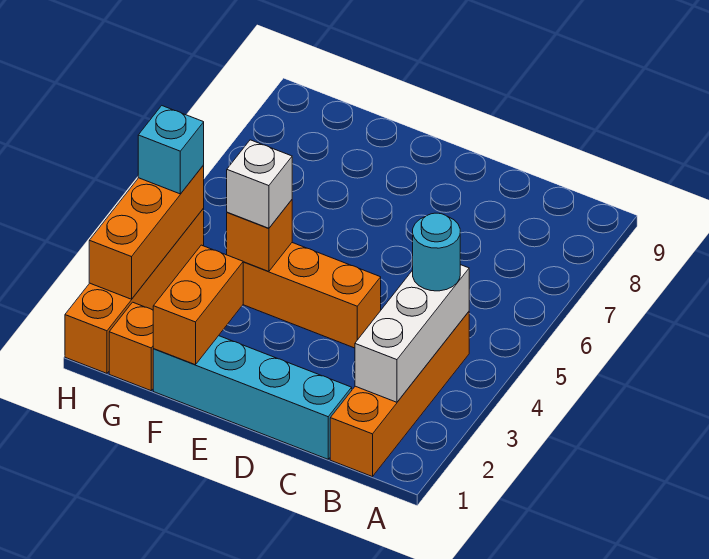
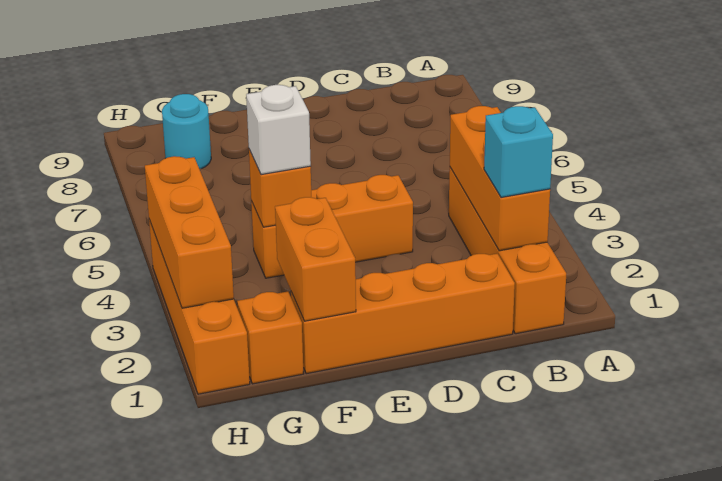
white 1x3 brick [355,265,469,402] -> orange 1x3 brick [450,106,550,251]
cyan 1x1 round brick [413,213,460,291] -> cyan 1x1 round brick moved to [162,94,211,169]
cyan 1x4 brick [153,336,352,459] -> orange 1x4 brick [291,253,515,374]
cyan 1x1 brick [138,106,204,194] -> cyan 1x1 brick moved to [484,106,553,198]

